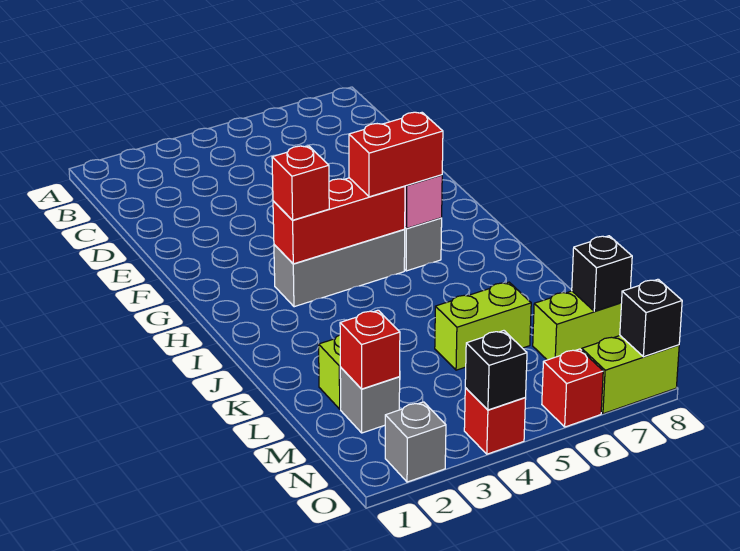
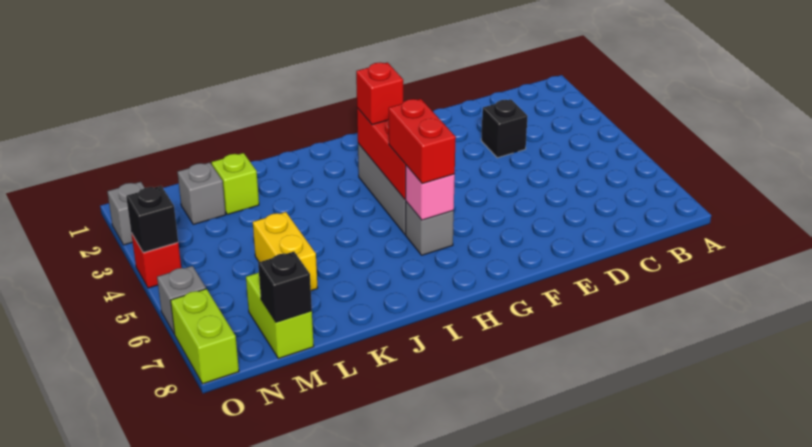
lime 1x2 brick [435,282,531,370] -> yellow 1x2 brick [253,212,318,291]
red 1x1 brick [340,310,400,389] -> none
red 1x1 brick [542,349,603,427] -> grey 1x1 brick [157,266,206,334]
black 1x1 brick [620,279,682,357] -> black 1x1 brick moved to [481,100,528,158]

